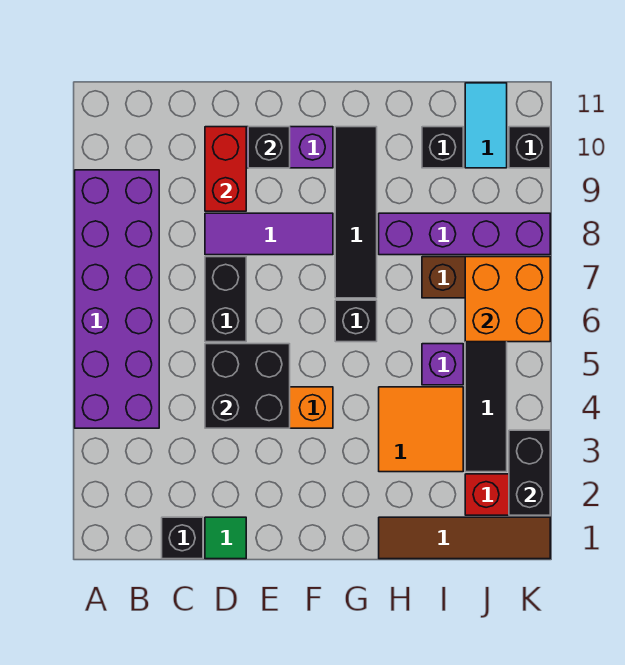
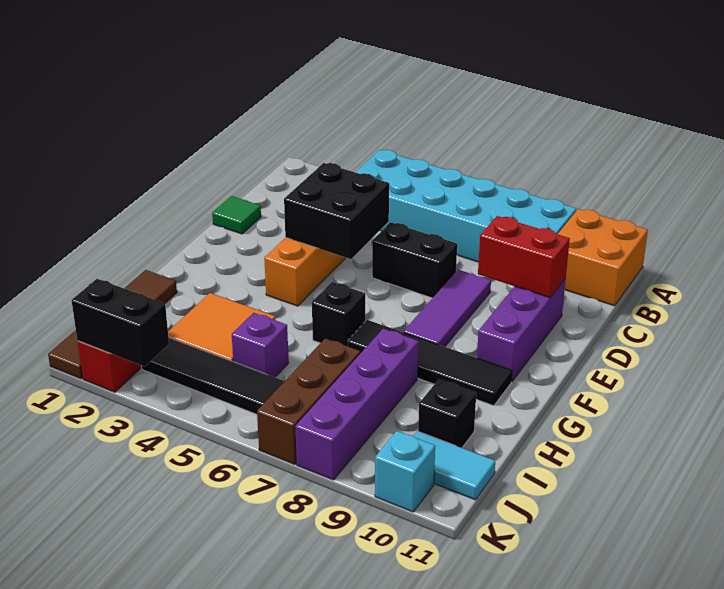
purple 2x6 brick [75,170,159,428] -> cyan 2x6 brick [355,150,576,262]
black 1x1 brick [162,517,203,559] -> none
black 1x1 brick [248,127,290,168] -> none
orange 2x2 brick [465,257,550,342] -> orange 2x2 brick moved to [558,209,648,306]
black 1x1 brick [509,127,550,168] -> cyan 1x1 brick [375,431,435,512]

